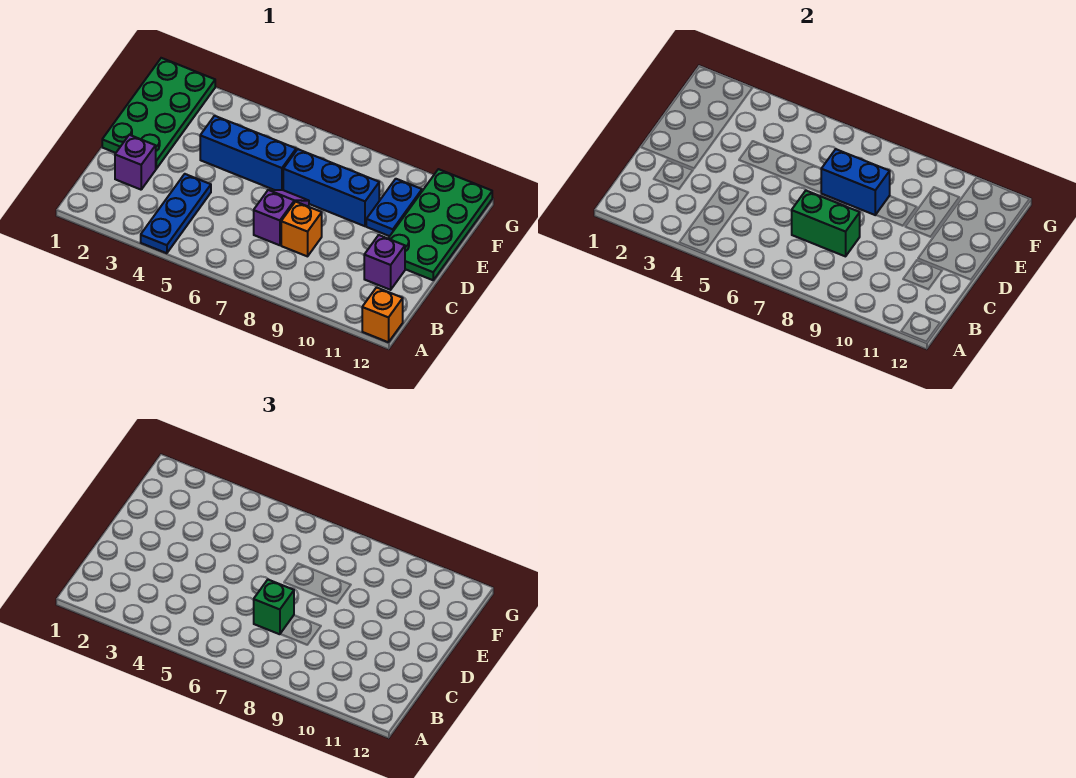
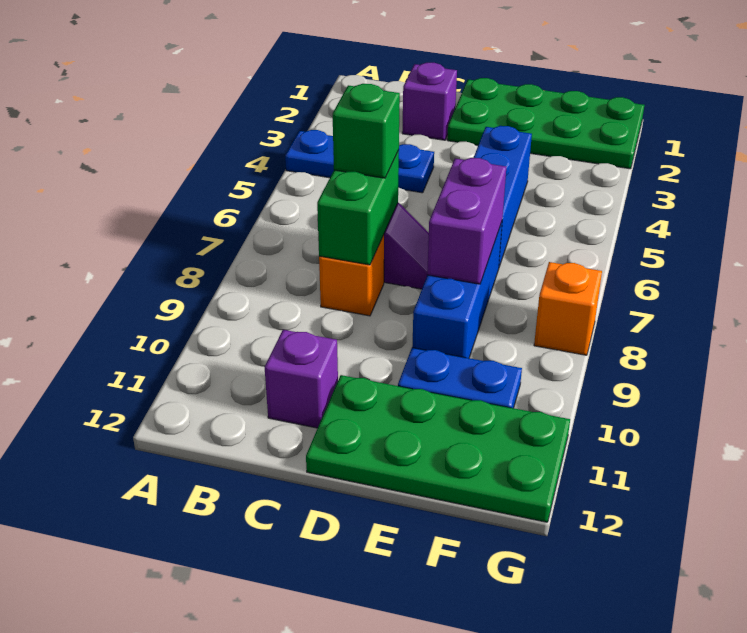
orange 1x1 brick [362,287,403,342] -> orange 1x1 brick moved to [534,262,602,355]
blue 1x2 brick [821,149,890,215] -> purple 1x2 brick [427,158,506,284]

